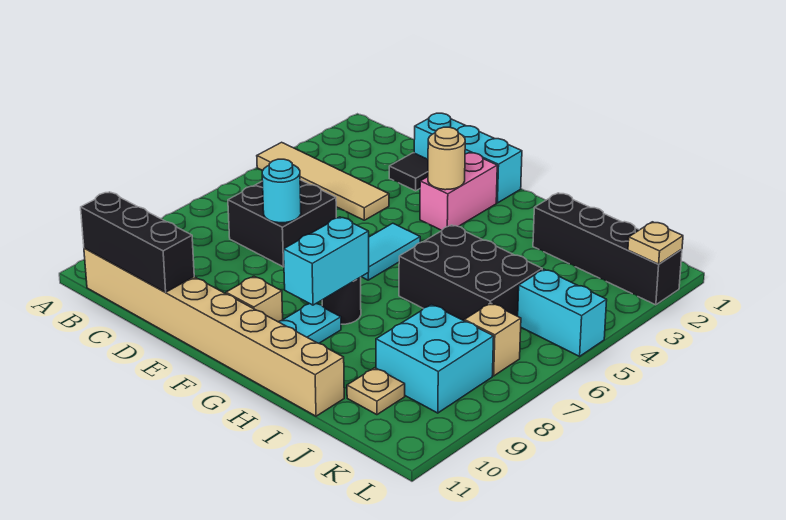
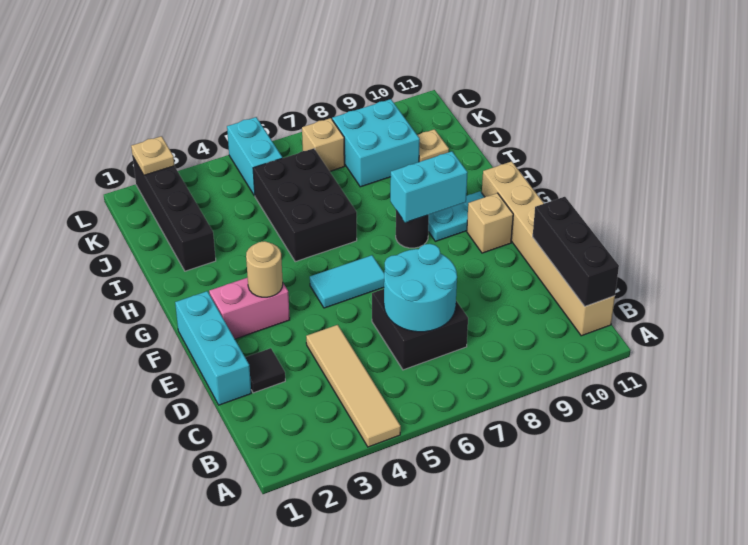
tan 1x8 brick [84,248,344,416] -> tan 1x6 brick [482,161,615,336]
cyan 1x1 round brick [262,159,301,223] -> cyan 2x2 round brick [384,244,457,332]

